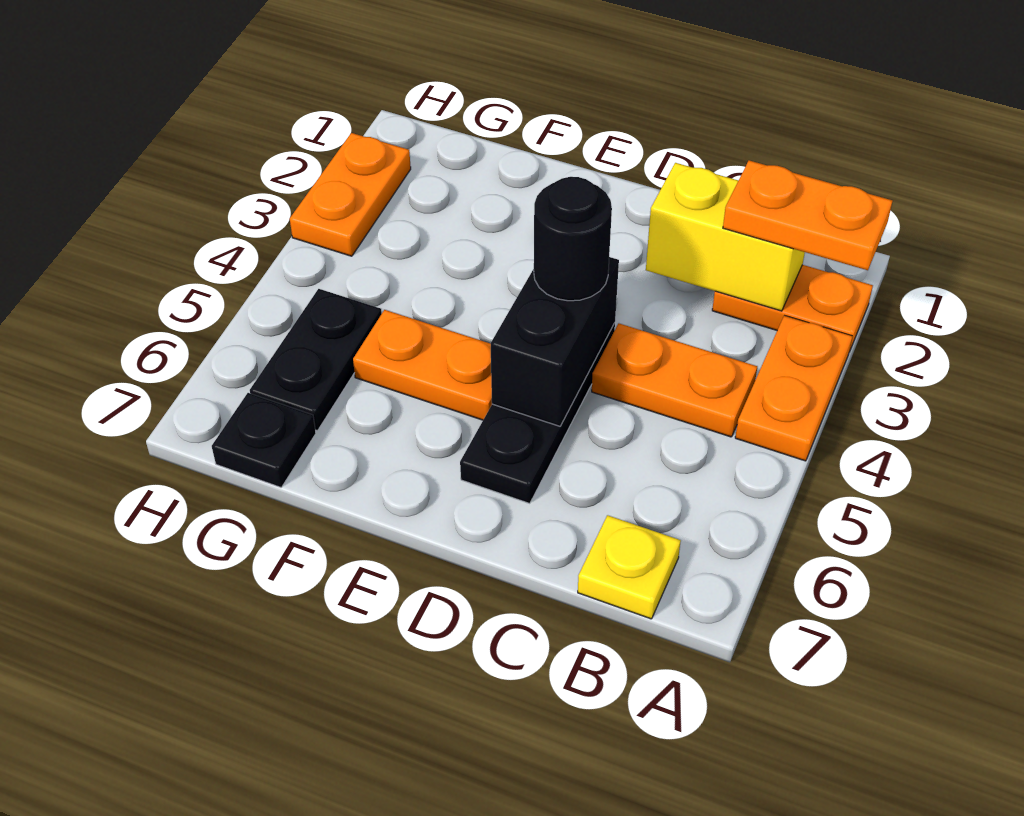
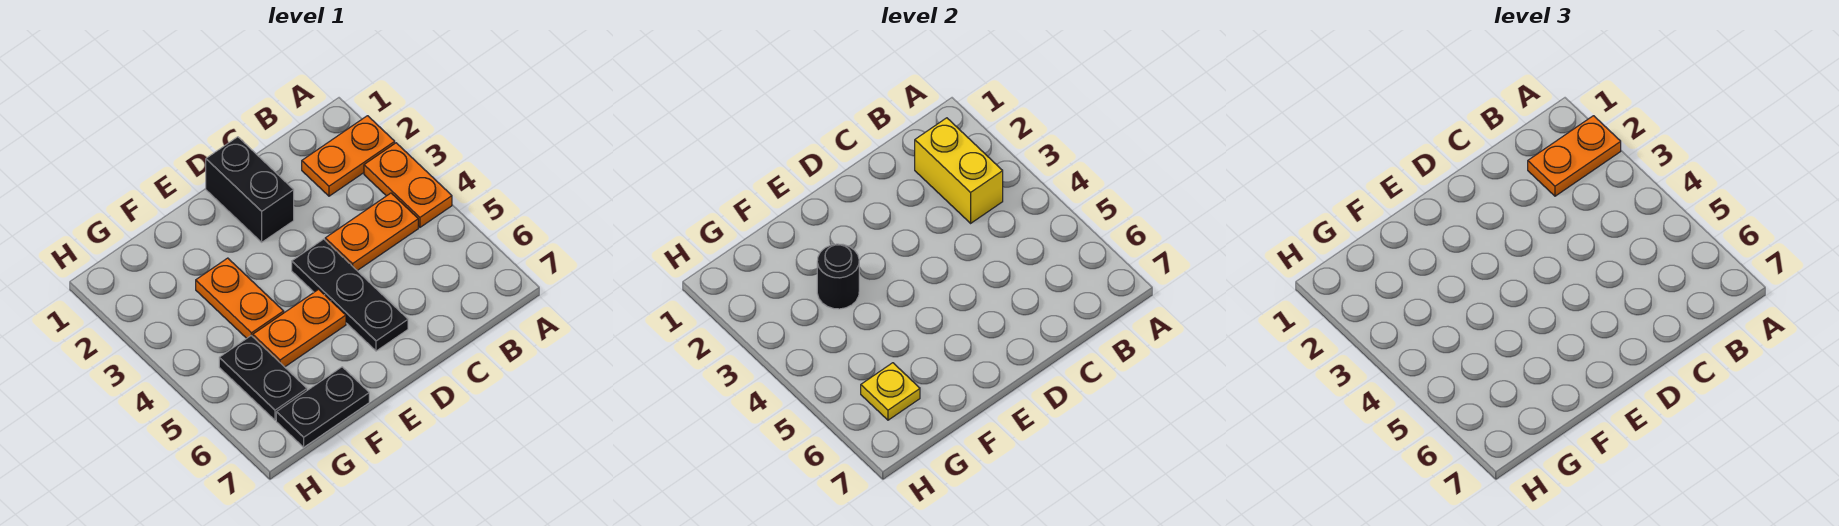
yellow 1x2 brick [646,163,805,311] -> yellow 1x2 brick turned to [915,118,1003,223]
yellow 1x1 plate [578,515,681,619] -> yellow 1x1 plate moved to [861,363,920,420]
black 1x2 brick [490,257,619,426] -> black 1x2 brick moved to [206,137,294,242]
black 1x1 round brick [534,177,612,301] -> black 1x1 round brick moved to [817,244,859,309]
black 1x1 plate [212,393,316,487] -> black 1x2 plate [276,367,369,447]
orange 1x2 plate [290,133,411,256] -> orange 1x2 plate moved to [196,258,284,338]

